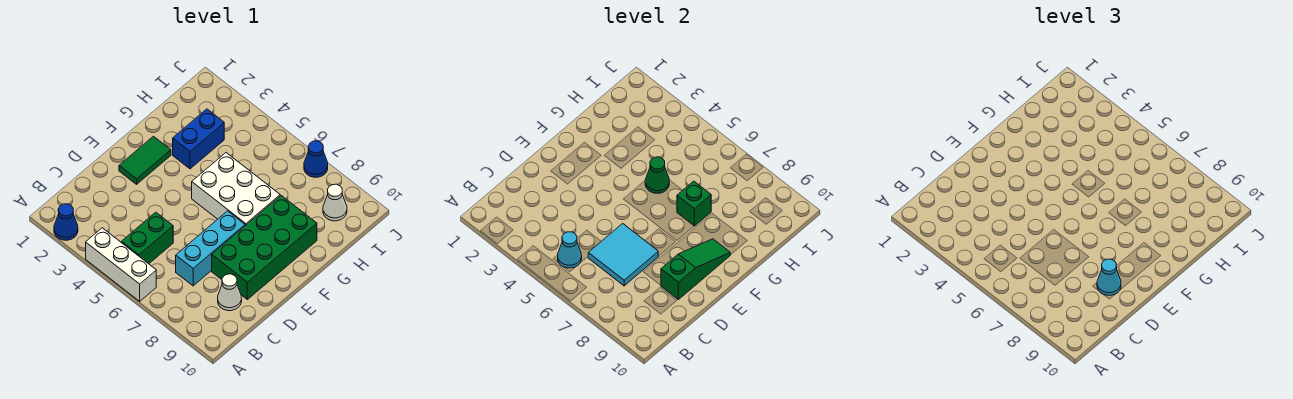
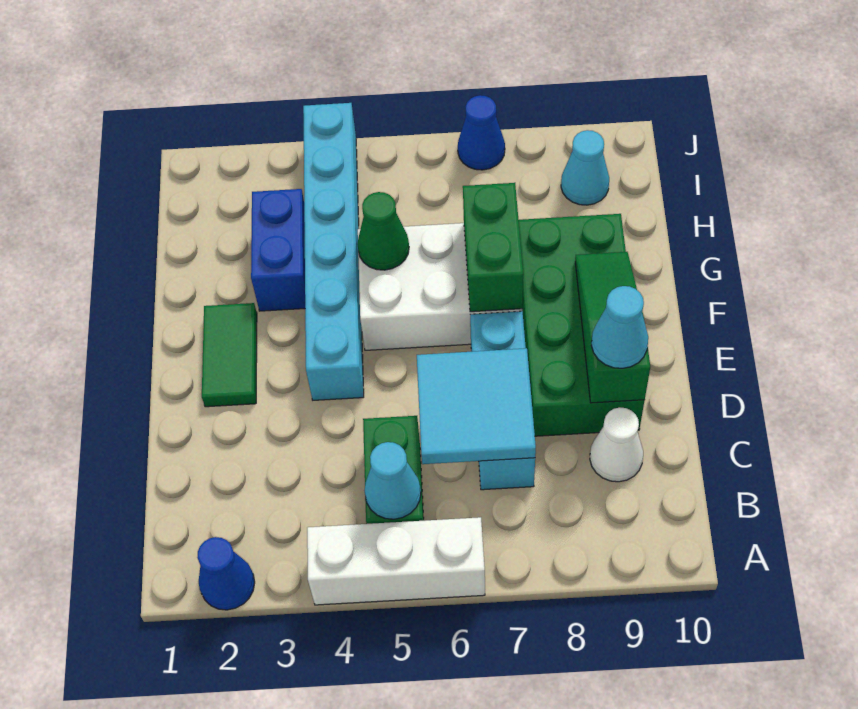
none -> cyan 1x6 brick [303,103,364,400]
green 1x1 brick [677,181,711,226] -> green 1x2 brick [463,183,523,312]
white 1x1 cone [323,184,347,221] -> cyan 1x1 cone [561,130,609,205]

